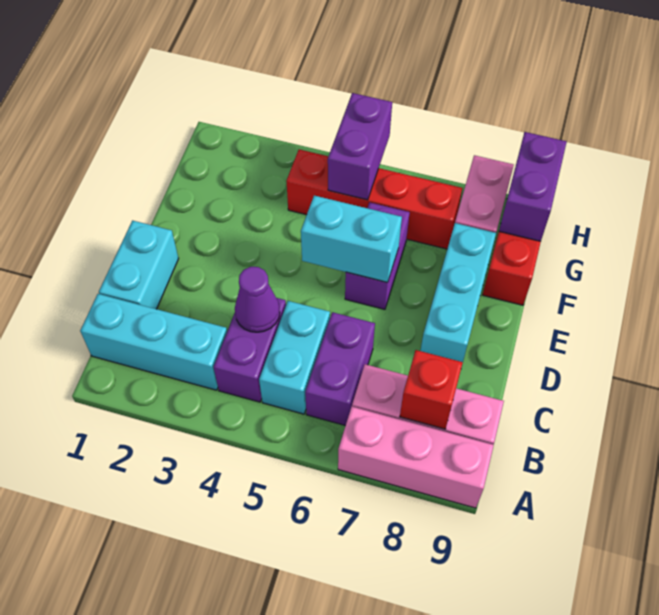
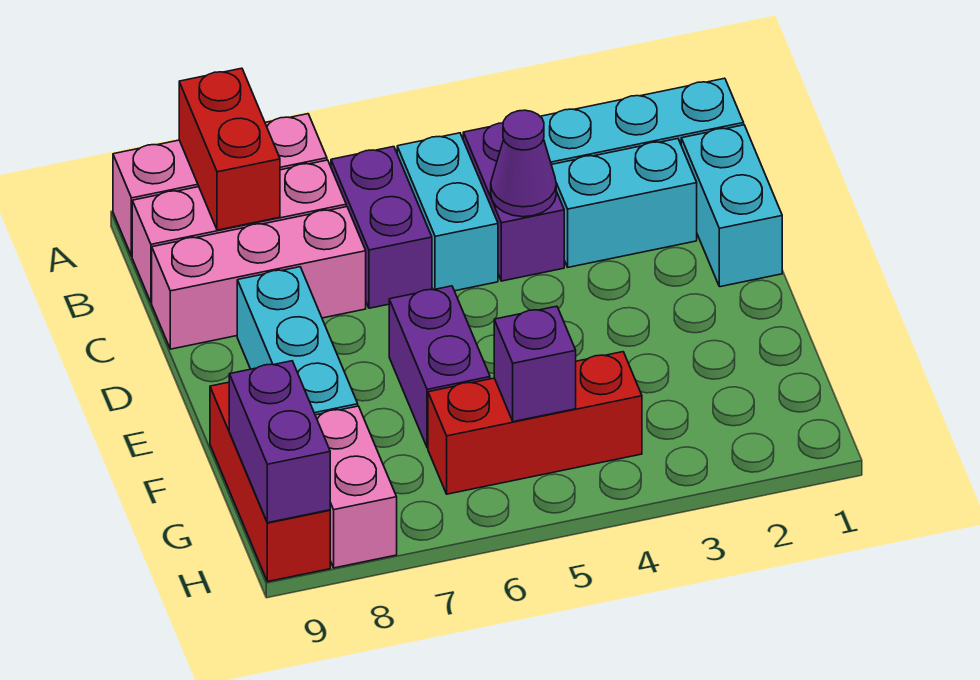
red 1x1 brick [400,350,463,429] -> red 1x2 brick [179,68,280,230]
none -> pink 1x3 brick [152,207,366,349]
cyan 1x2 brick [301,196,402,282] -> cyan 1x2 brick moved to [551,139,697,267]
red 1x4 brick [286,150,462,249] -> red 1x3 brick [428,352,642,494]
purple 1x2 brick [328,93,392,200] -> purple 1x1 brick [494,306,576,422]

